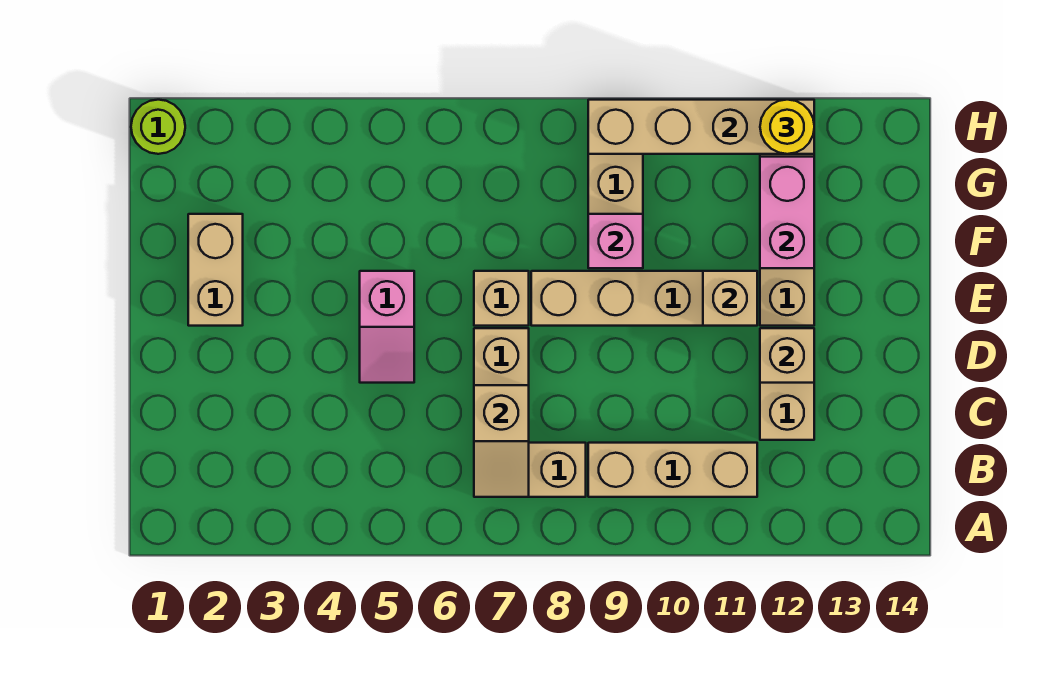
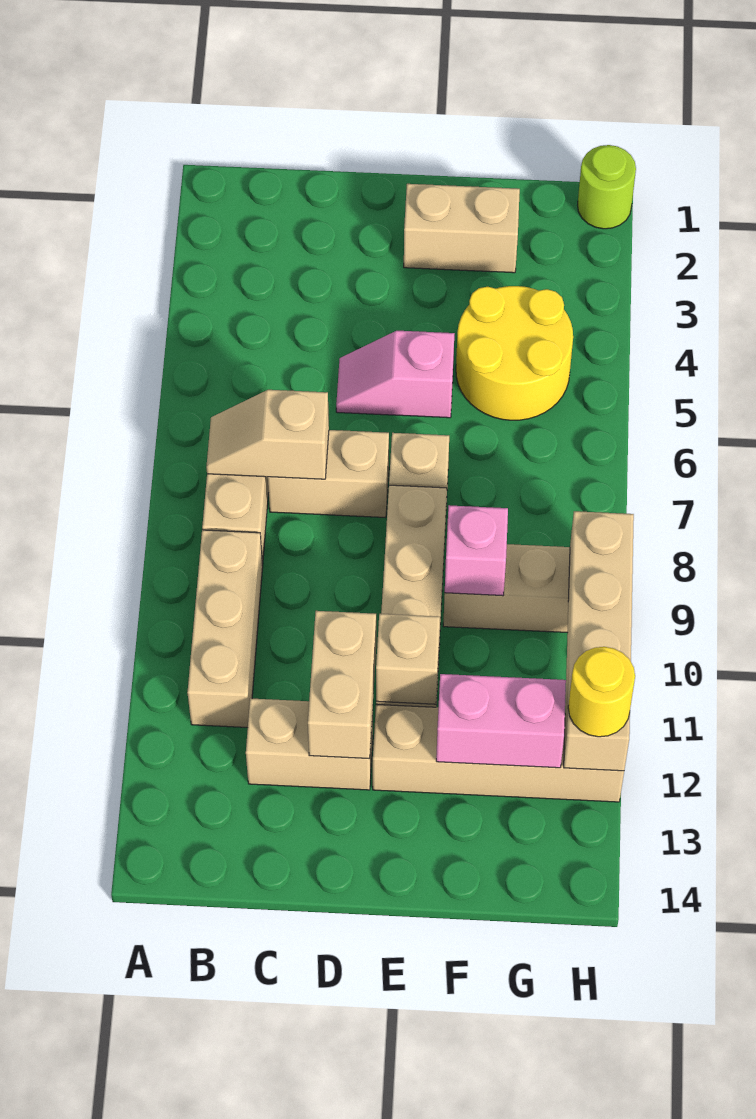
tan 1x1 brick [760,328,814,383] -> tan 1x2 brick [308,611,376,759]
none -> yellow 2x2 round brick [456,286,573,420]

